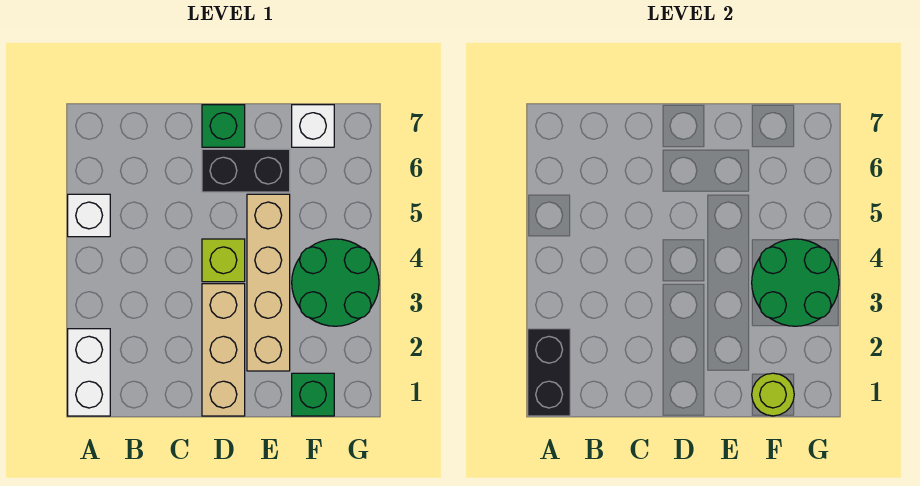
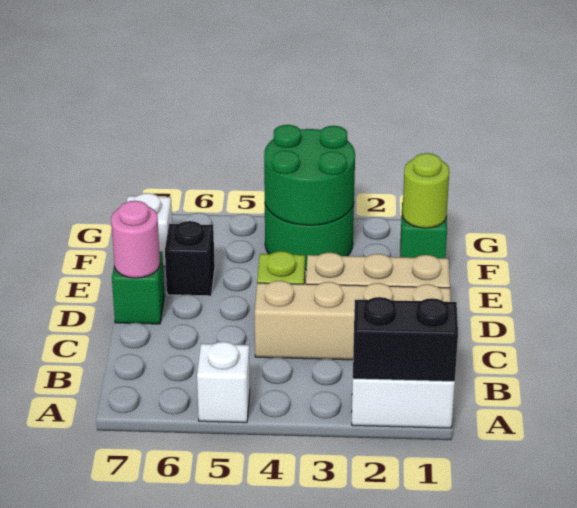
black 1x2 brick [202,149,290,192] -> black 1x1 brick [165,221,215,296]
none -> pink 1x1 round brick [111,201,160,278]
tan 1x4 brick [247,194,290,371] -> tan 1x4 brick moved to [255,281,451,360]

